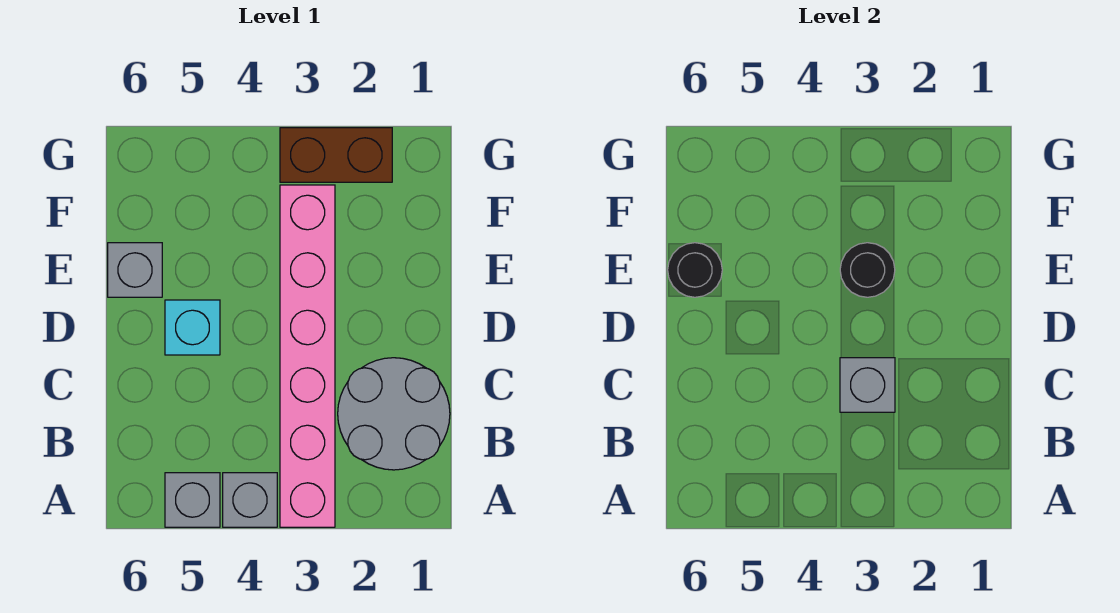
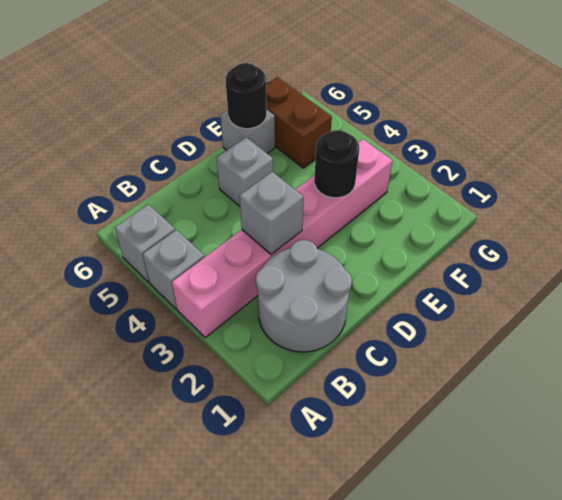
cyan 1x1 brick [165,300,220,355] -> grey 1x1 brick [216,137,273,206]
brown 1x2 brick [280,128,392,182] -> brown 1x2 brick moved to [266,77,332,168]

